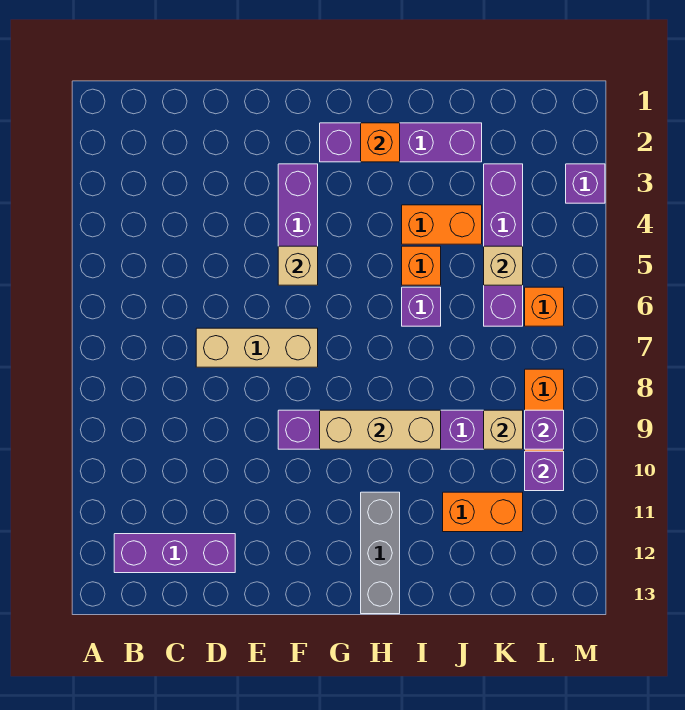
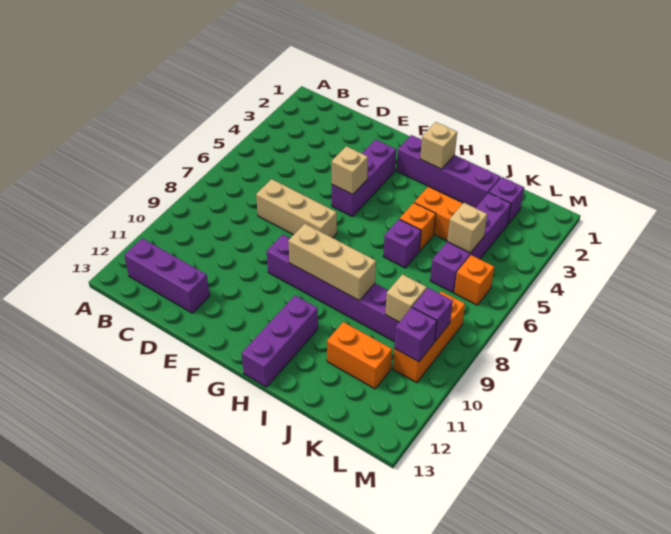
orange 1x1 brick [361,123,400,162] -> tan 1x1 brick [420,122,457,169]
grey 1x3 brick [361,492,400,614] -> purple 1x3 brick [242,296,318,387]
purple 1x1 brick [566,164,605,203] -> purple 1x1 brick moved to [489,177,524,224]

